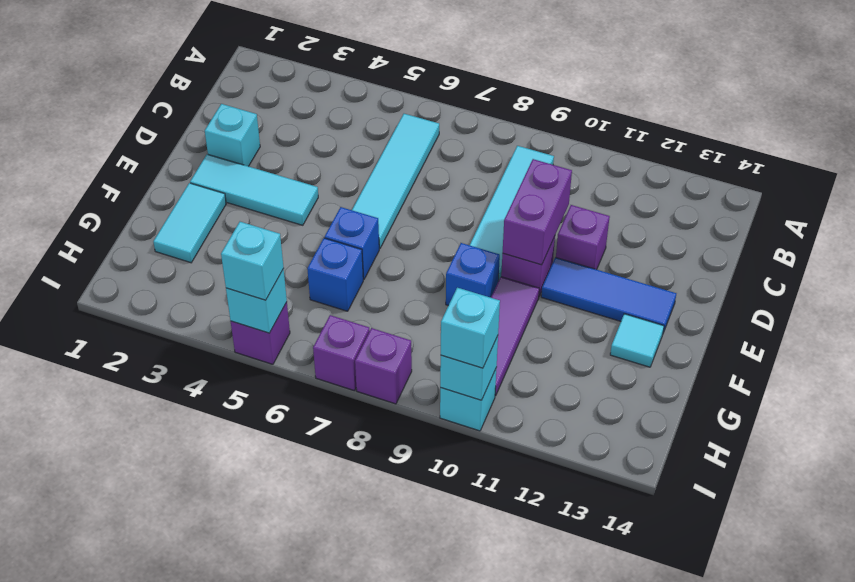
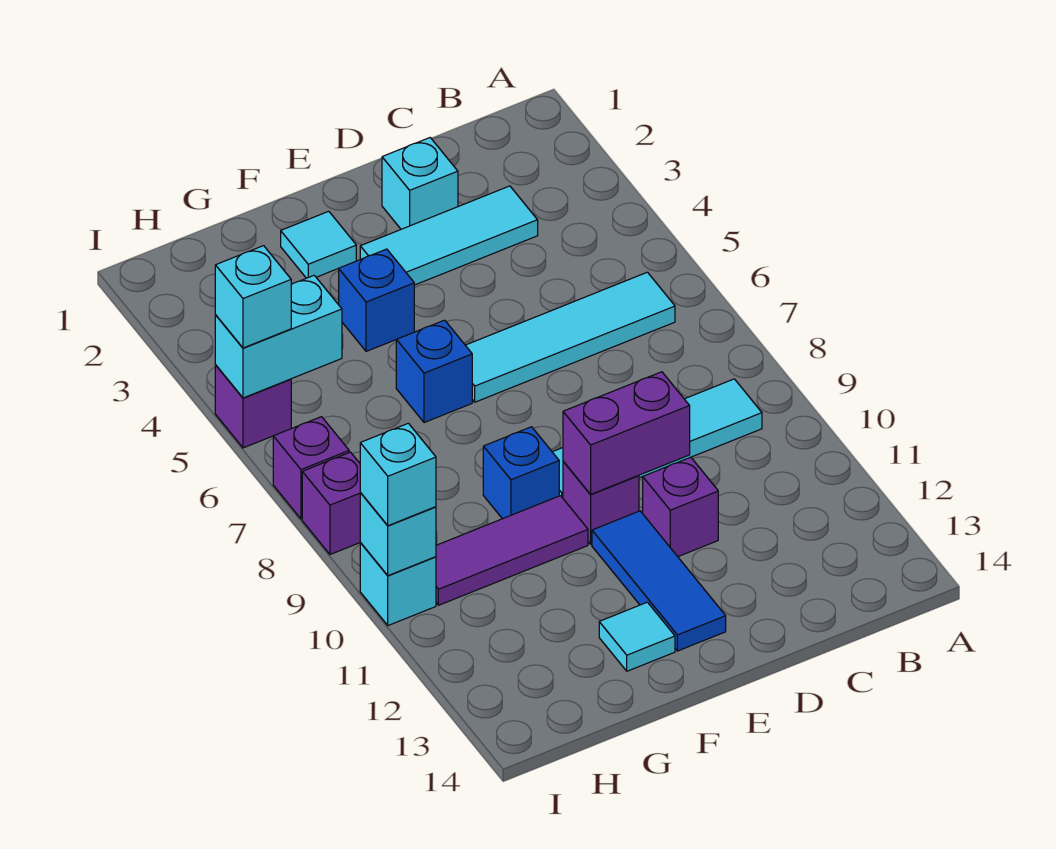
cyan 1x3 tile [190,154,318,225] -> cyan 1x3 tile turned to [360,186,538,285]
cyan 1x2 tile [153,183,226,263] -> cyan 1x1 tile [281,211,356,278]
blue 1x1 brick [307,238,363,311] -> blue 1x1 brick moved to [339,249,414,351]
cyan 1x1 brick [226,269,287,333] -> cyan 1x2 brick [215,275,342,398]

